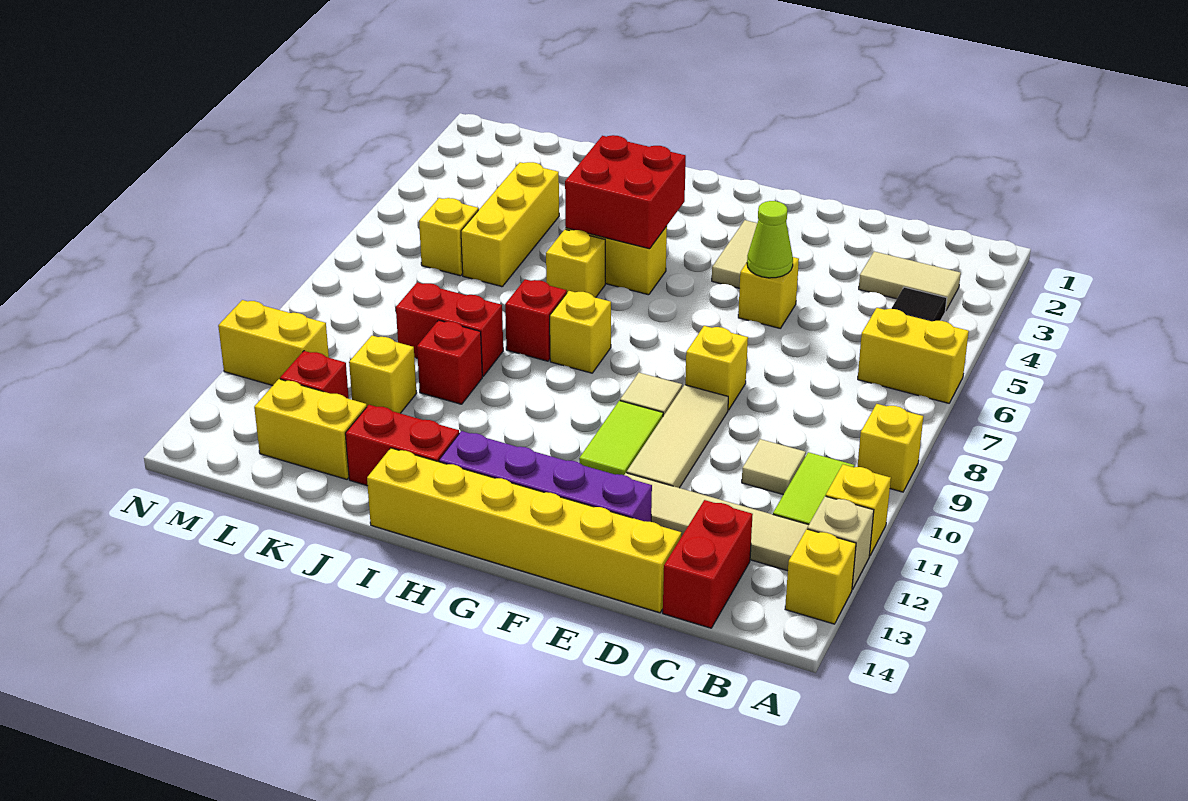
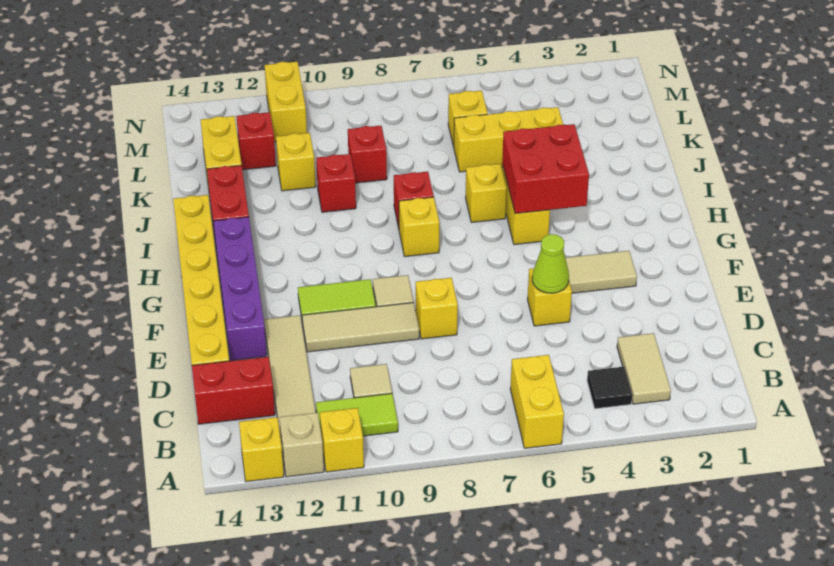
yellow 1x1 brick [858,404,923,492] -> none
red 1x2 brick [396,282,503,376] -> red 1x1 brick [348,126,387,183]

